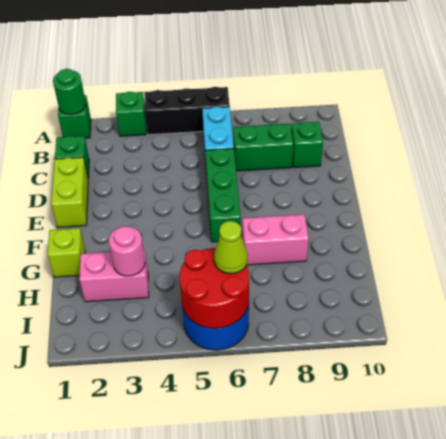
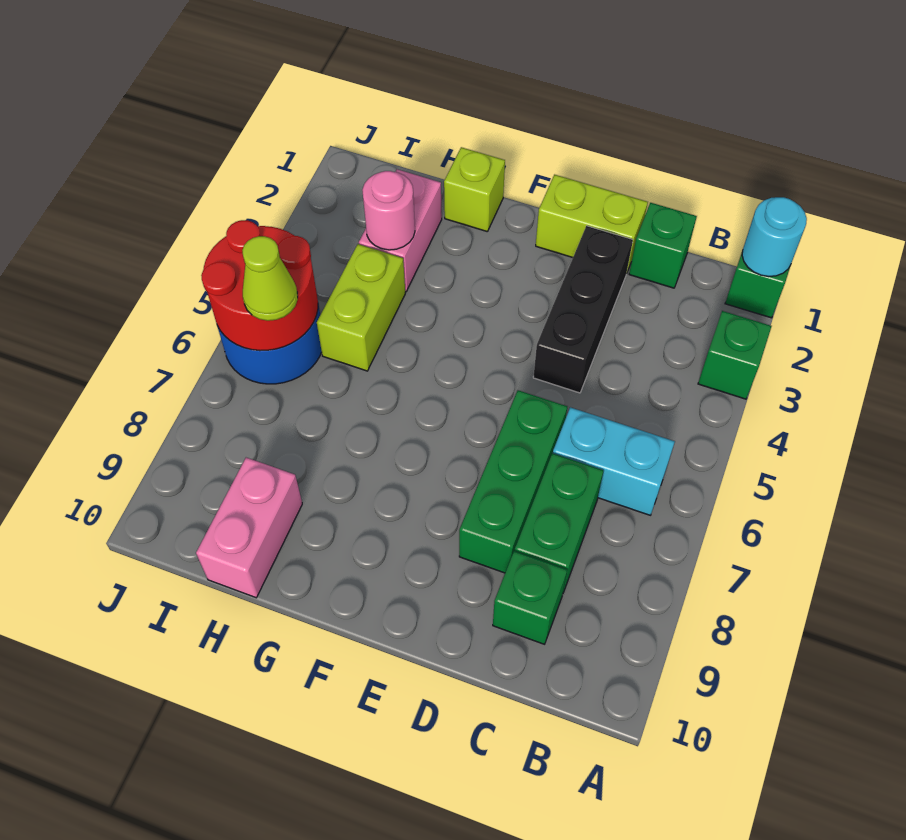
green 1x1 round brick [53,69,86,115] -> cyan 1x1 round brick [742,197,807,277]
black 1x3 brick [144,87,230,135] -> black 1x3 brick moved to [533,226,633,393]
green 1x3 brick [205,148,241,242] -> green 1x3 brick turned to [459,390,567,573]
pink 1x2 brick [242,214,309,265] -> pink 1x2 brick moved to [196,458,302,598]
none -> lime 1x2 brick [317,244,405,371]

